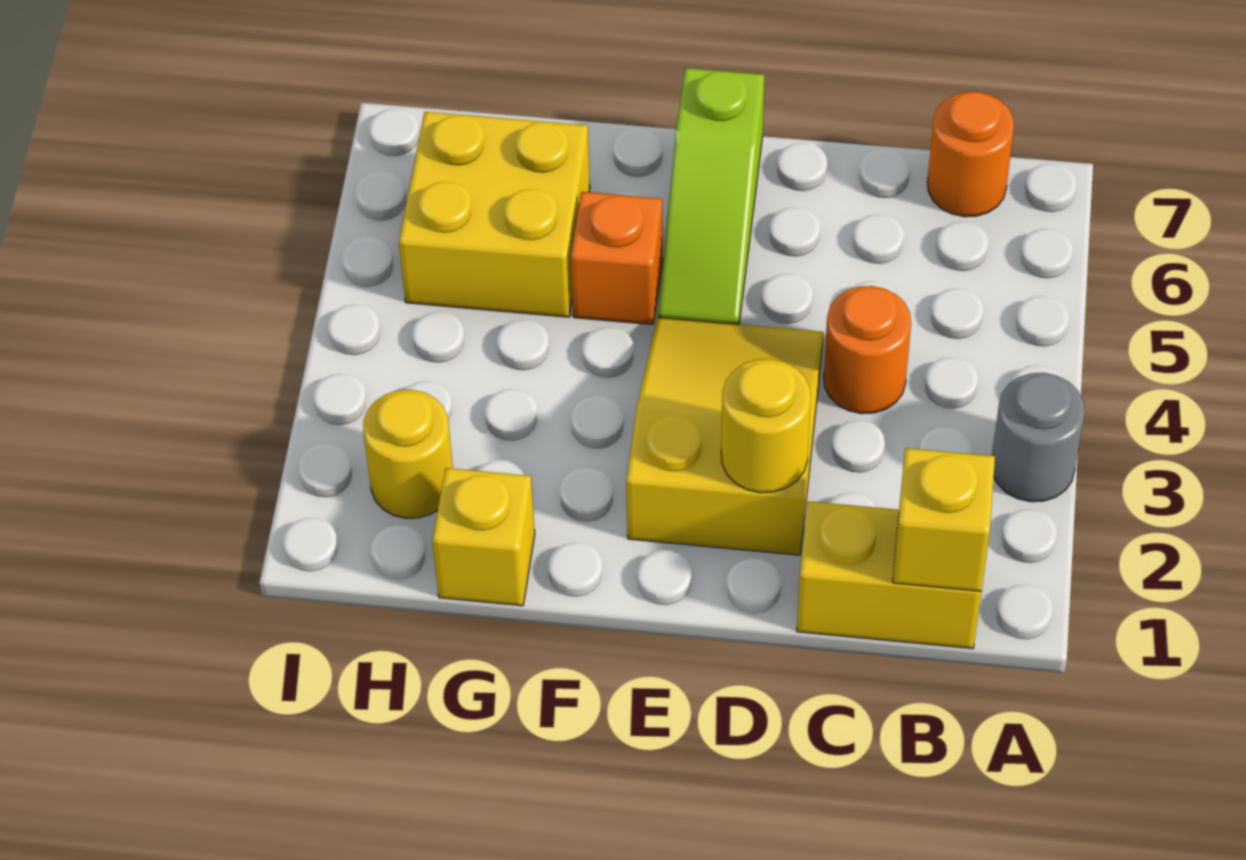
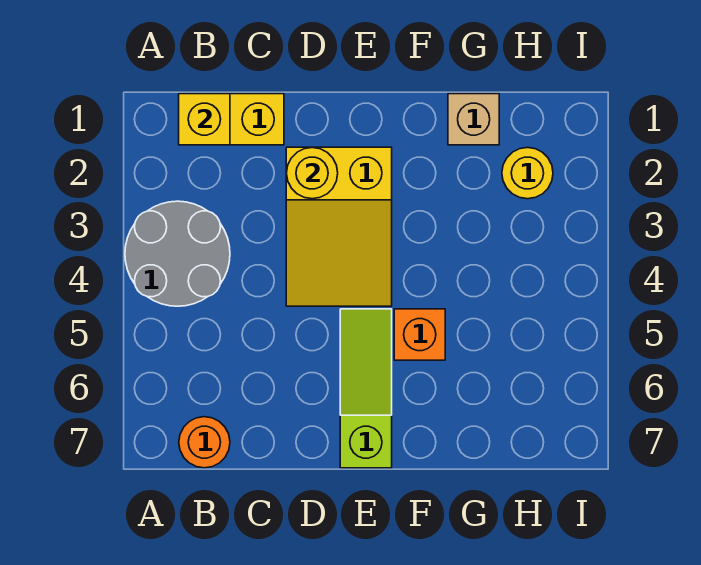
grey 1x1 round brick [992,373,1085,502] -> grey 2x2 round brick [125,201,230,306]
orange 1x1 round brick [824,286,911,414] -> none
yellow 1x1 brick [432,468,535,606] -> tan 1x1 brick [448,94,499,145]
yellow 2x2 brick [399,112,590,317] -> none

